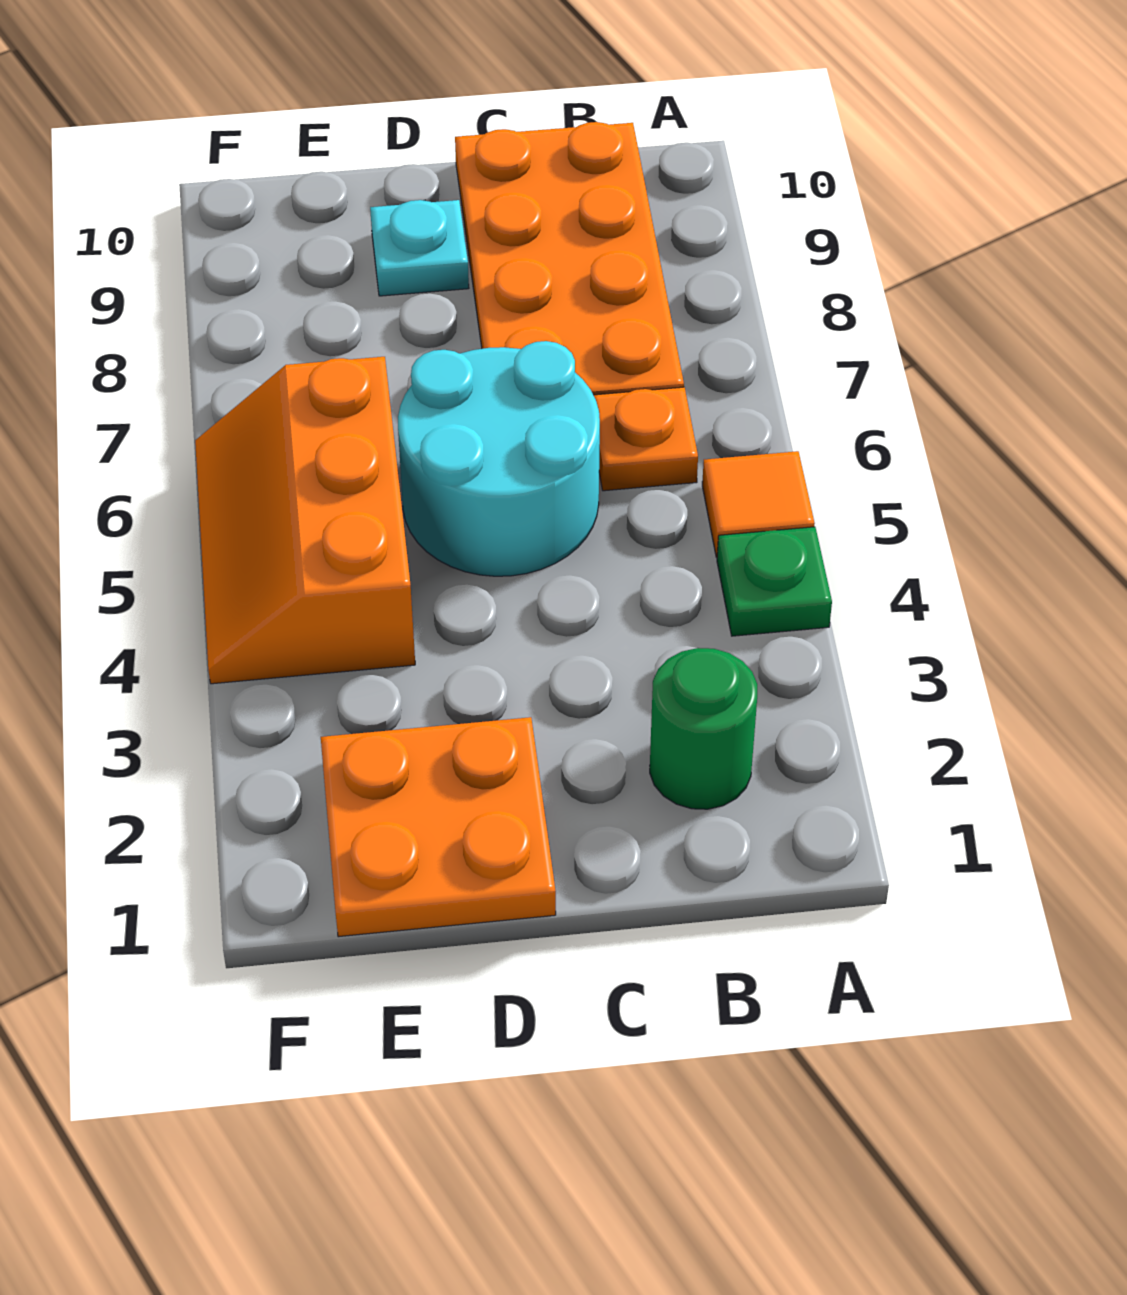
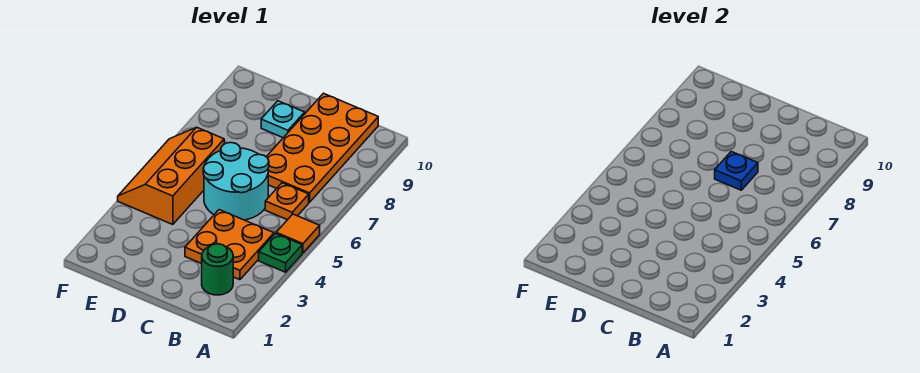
none -> blue 1x1 plate [715,152,758,190]
orange 2x2 plate [321,717,556,937] -> orange 2x2 plate moved to [185,210,274,280]

